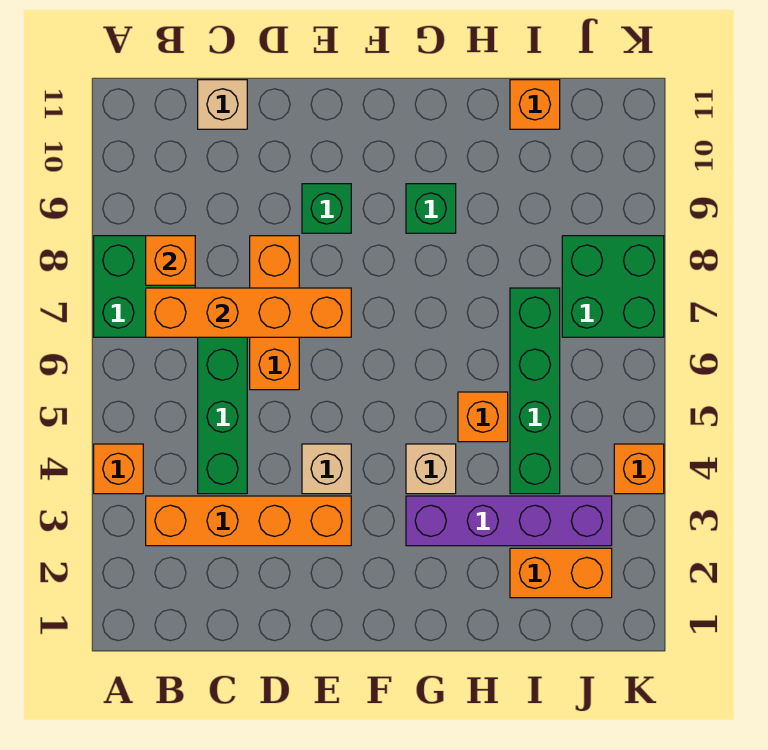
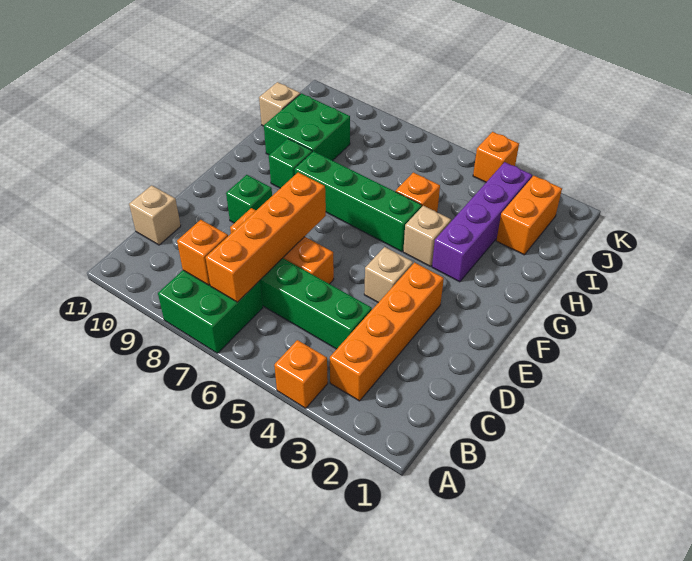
green 1x4 brick [510,288,560,494] -> green 1x4 brick moved to [295,151,422,252]
orange 1x1 brick [510,80,560,129] -> tan 1x1 brick [259,82,300,126]
green 2x2 brick [562,236,664,337] -> green 2x2 brick moved to [264,93,350,161]

